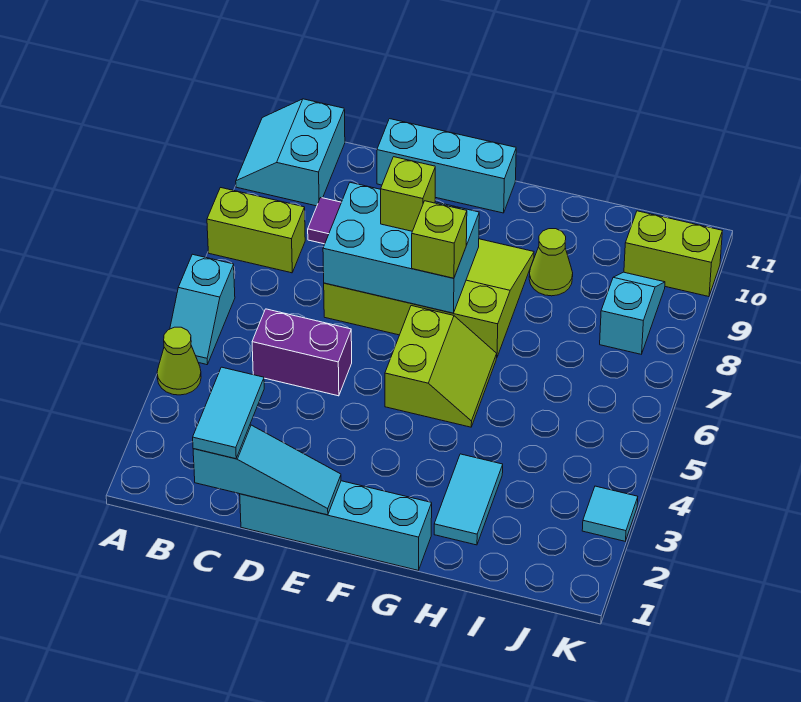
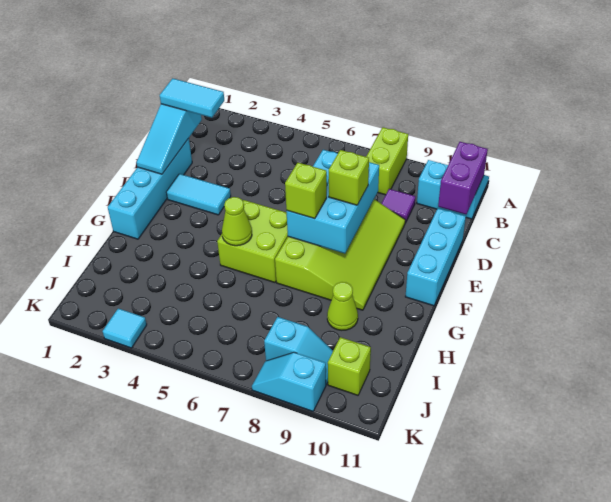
lime 1x1 cone [157,327,201,395] -> lime 1x1 cone moved to [222,197,252,246]
cyan 1x2 slope [170,254,235,365] -> cyan 1x2 slope moved to [252,352,326,411]
purple 1x2 brick [252,309,352,396] -> purple 1x2 brick moved to [438,142,488,214]
lime 2x2 slope [385,306,497,427] -> lime 2x2 brick [217,200,288,282]
cyan 1x2 tile [434,454,503,545] -> cyan 1x2 tile moved to [166,174,231,215]
lime 1x2 brick [624,211,722,297] -> lime 1x1 brick [328,337,371,395]

